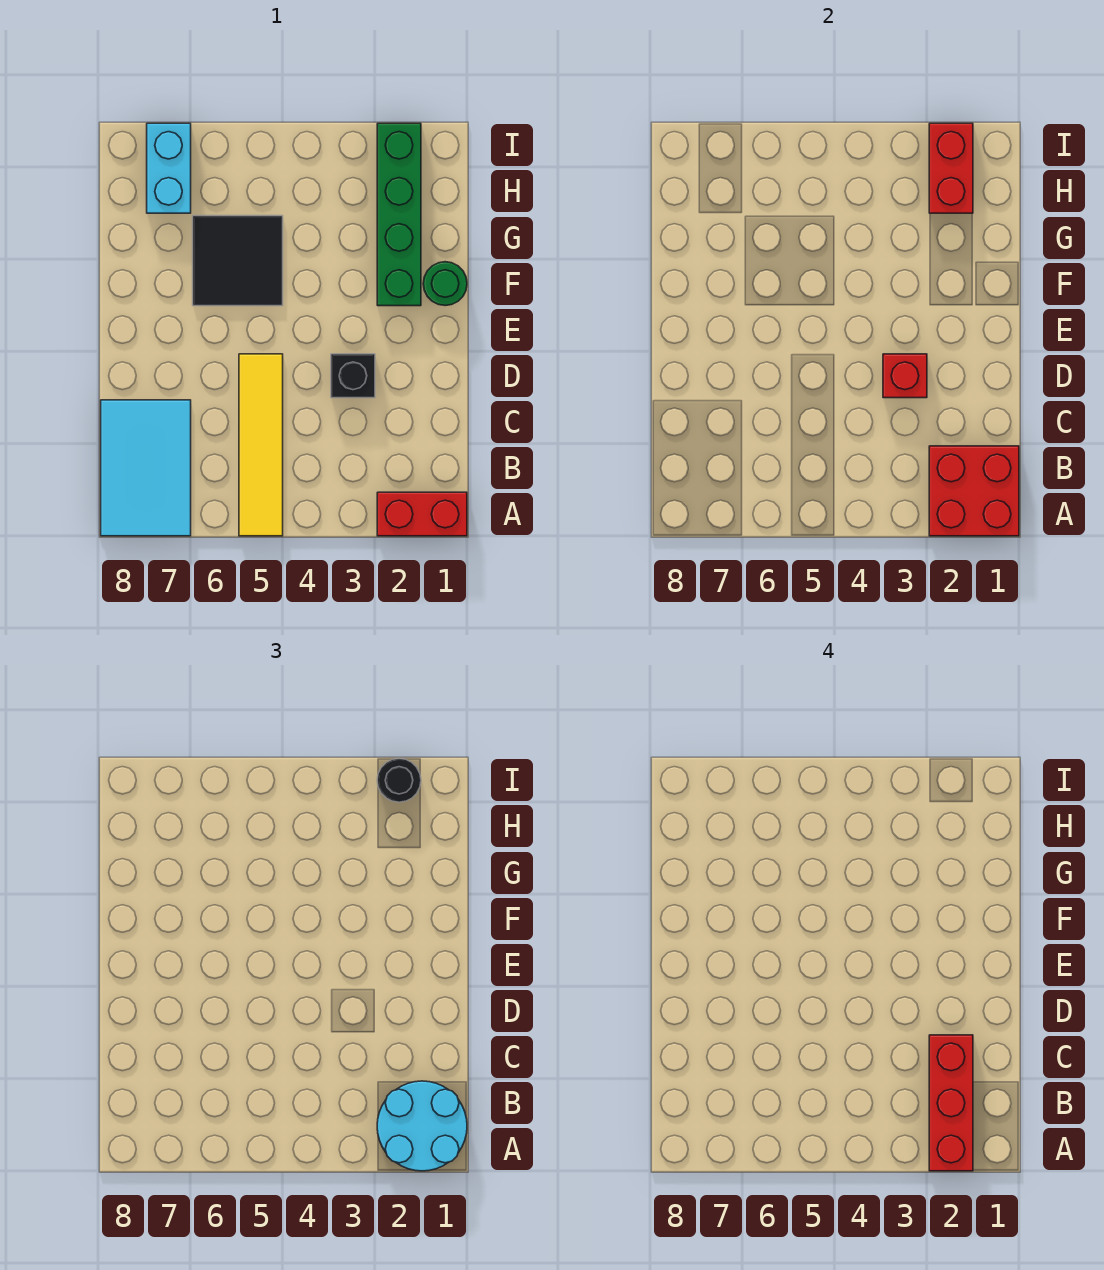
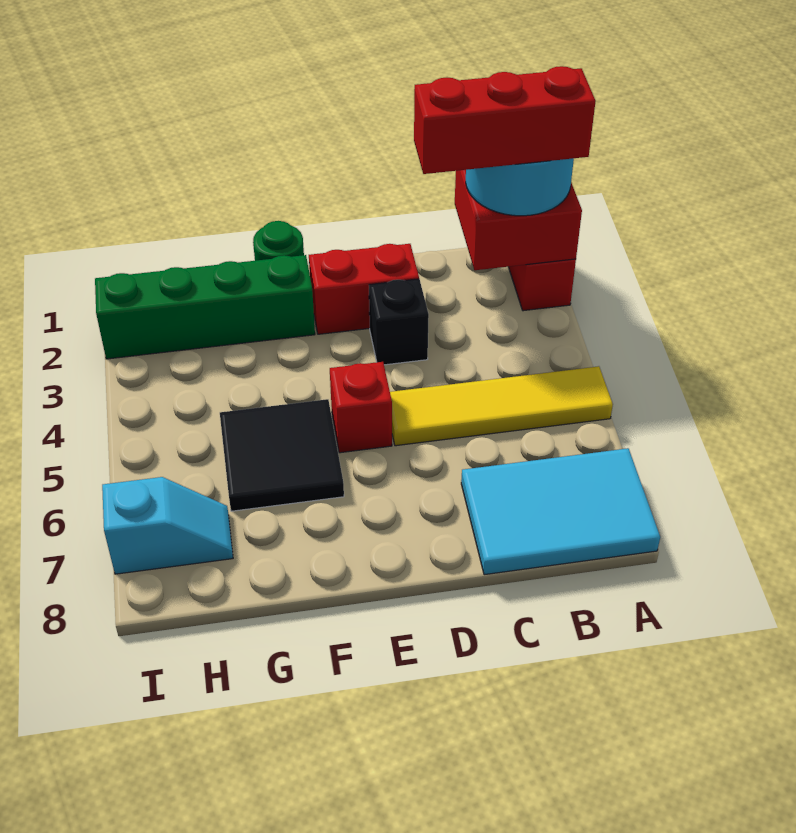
red 1x1 brick [883,354,927,398] -> red 1x1 brick moved to [330,362,392,453]
red 1x2 brick [929,123,973,213] -> red 1x2 brick moved to [309,244,419,334]
cyan 1x2 brick [147,123,191,213] -> cyan 1x2 slope [102,477,233,574]
black 1x1 round brick [377,758,421,802] -> none

